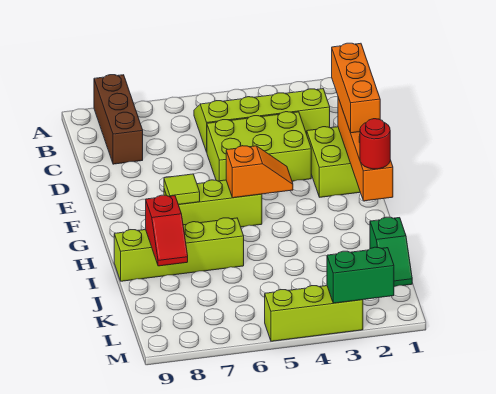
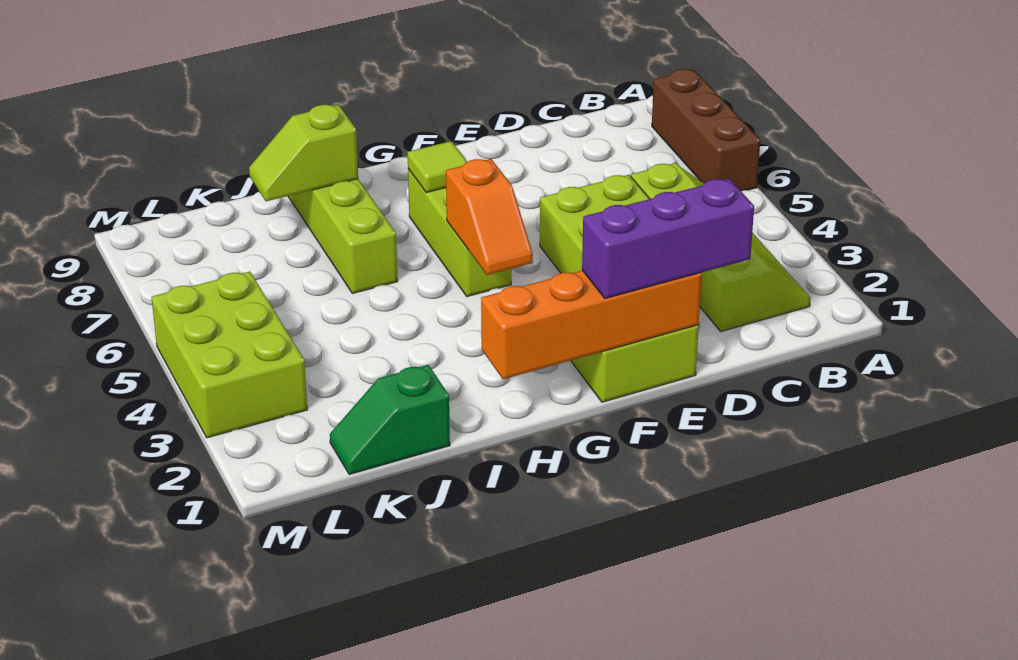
brown 1x3 brick [94,75,143,164] -> brown 1x3 brick turned to [652,69,760,191]
orange 1x3 brick [332,43,380,133] -> purple 1x3 brick [582,179,754,299]
red 1x1 round brick [360,119,390,169] -> none
red 1x2 slope [146,195,188,266] -> lime 1x2 slope [249,105,358,201]
green 1x2 brick [327,247,394,303] -> none
lime 1x3 brick [265,286,363,341] -> lime 2x3 brick [152,271,307,438]

